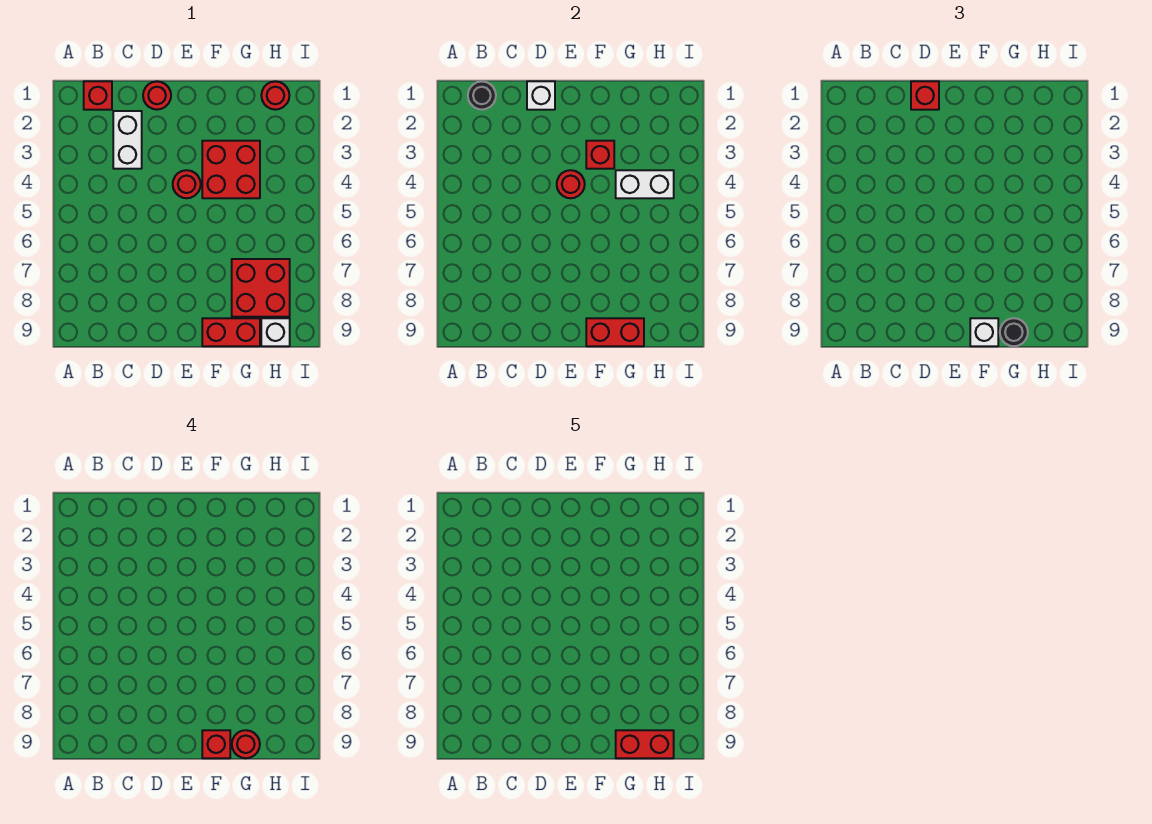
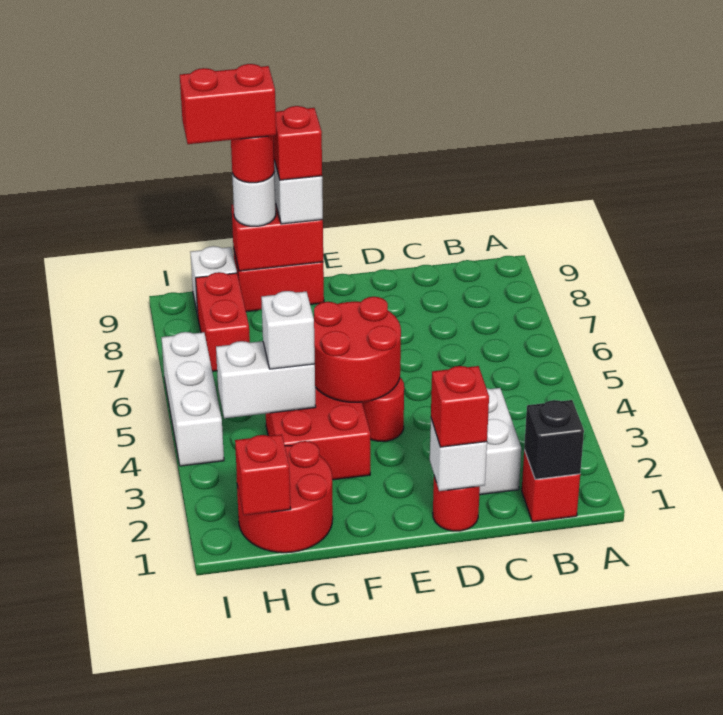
black 1x1 round brick [468,82,496,110] -> black 1x1 brick [524,400,584,479]
red 1x1 round brick [557,170,585,198] -> red 2x2 round brick [314,297,401,402]
red 1x1 brick [586,141,614,169] -> red 1x1 brick moved to [235,434,291,515]
none -> white 1x1 brick [261,291,315,369]
red 2x2 brick [232,259,290,317] -> red 1x2 brick [196,272,250,371]
black 1x1 round brick [1000,318,1028,346] -> white 1x1 round brick [232,172,276,226]
red 1x1 round brick [261,81,289,110] -> red 2x2 round brick [237,441,333,553]
none -> white 1x3 brick [161,332,224,466]

